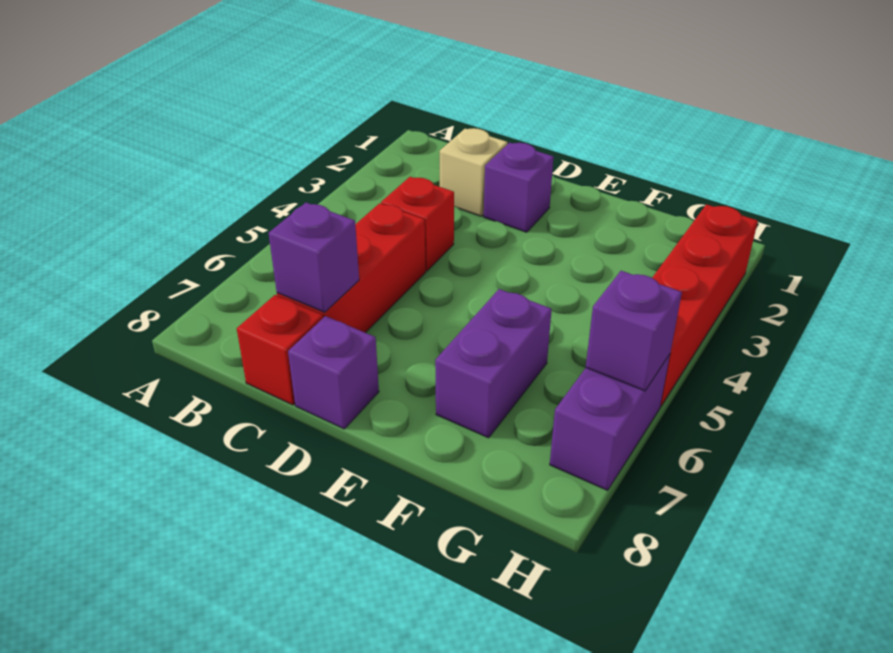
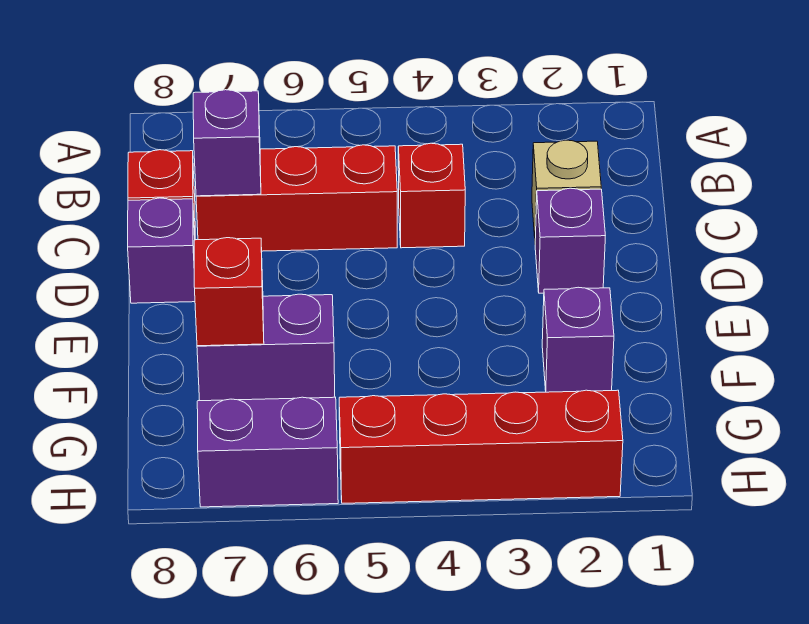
none -> red 1x1 brick [194,238,264,346]
purple 1x1 brick [586,271,682,391] -> purple 1x1 brick moved to [542,287,614,392]

